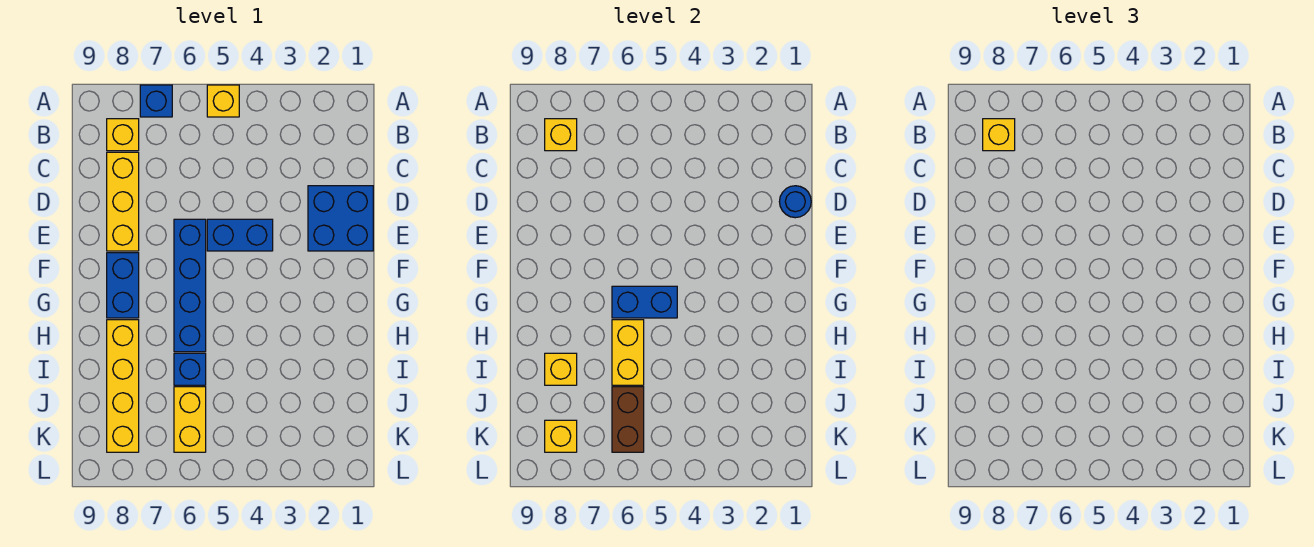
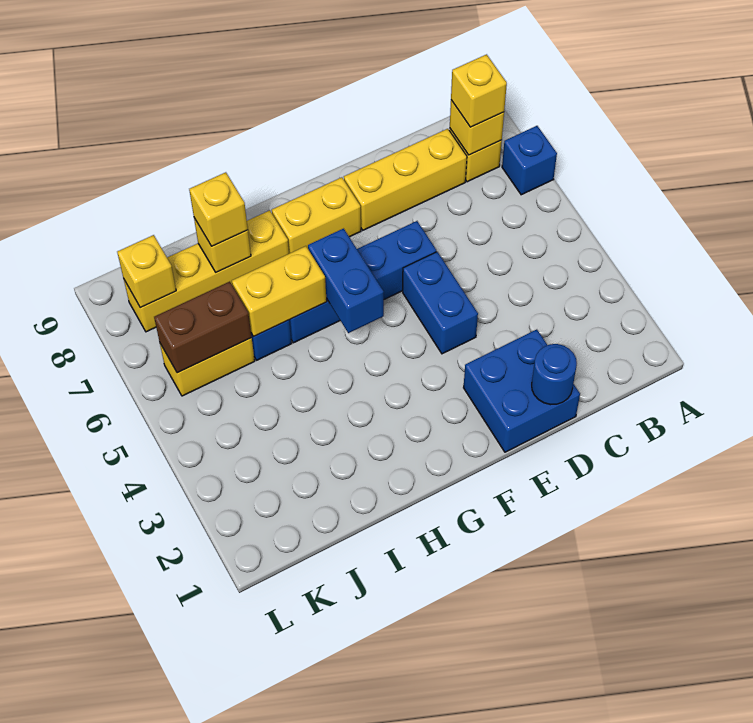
yellow 1x1 brick [207,85,239,117] -> yellow 1x1 brick moved to [189,172,248,246]
blue 1x2 brick [107,253,139,318] -> yellow 1x2 brick [272,177,361,254]

